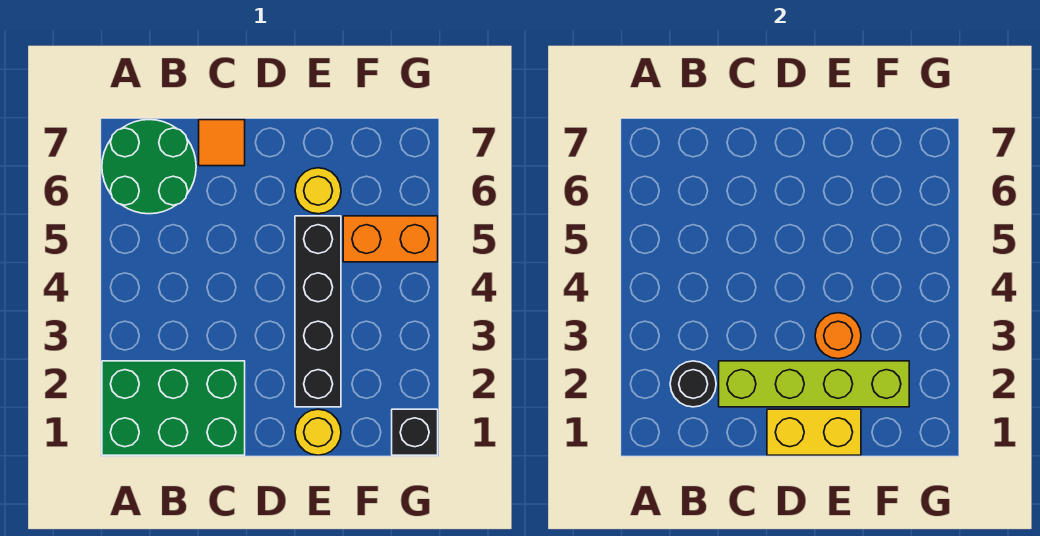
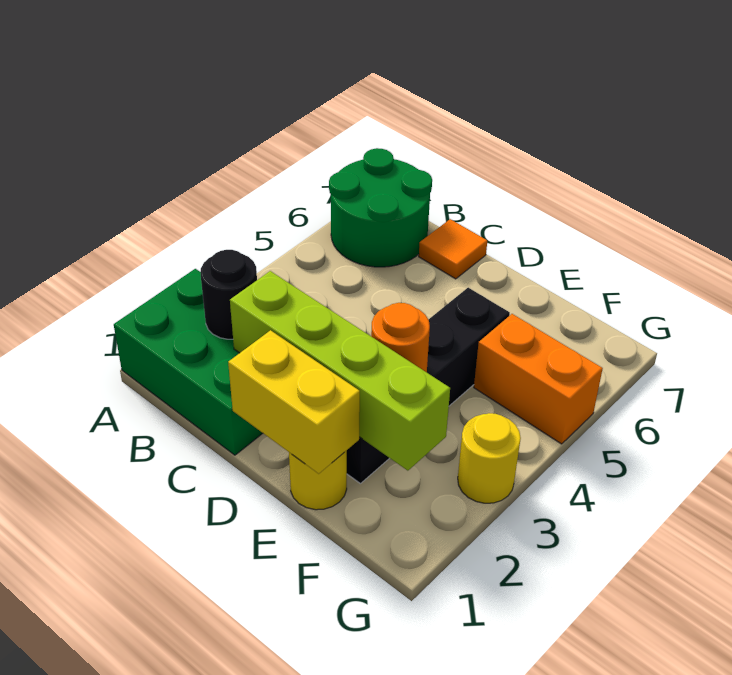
yellow 1x1 round brick [295,168,341,214] -> yellow 1x1 round brick moved to [458,413,521,503]
black 1x1 brick [392,409,438,455] -> none

